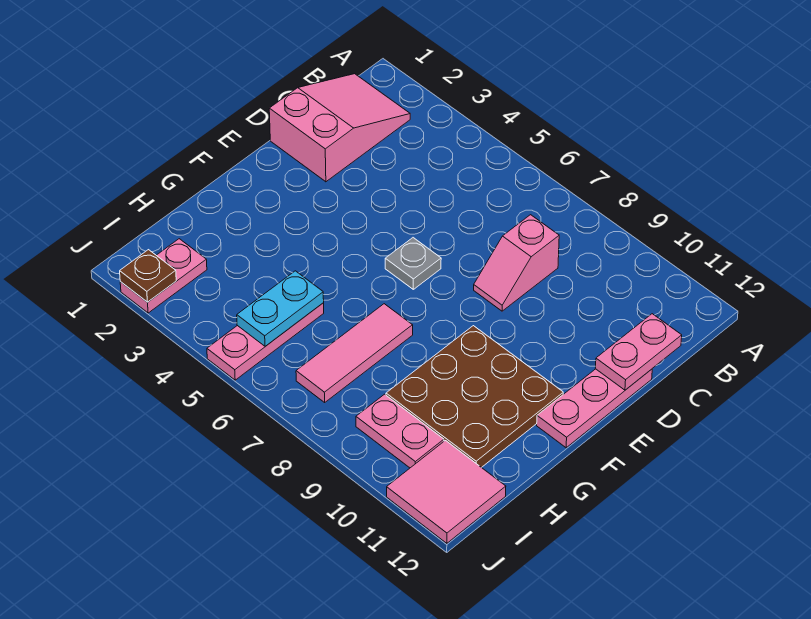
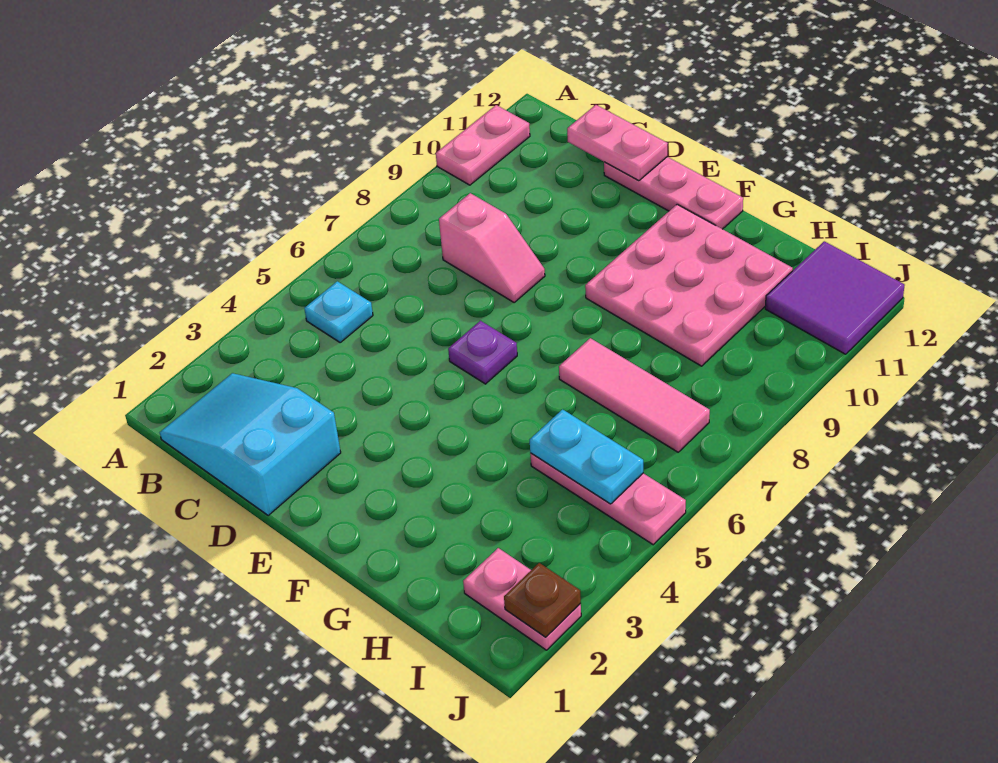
pink 2x3 slope [269,74,410,182] -> cyan 2x3 slope [160,373,341,516]
none -> cyan 1x1 plate [304,281,373,342]
grey 1x1 plate [385,238,441,289] -> purple 1x1 plate [448,321,517,384]
brown 3x3 plate [386,326,563,468] -> pink 3x3 plate [585,204,793,366]
pink 1x2 plate [356,394,444,468] -> pink 1x2 plate moved to [436,105,530,185]
pink 2x2 tile [387,441,506,543] -> purple 2x2 tile [765,241,905,354]

